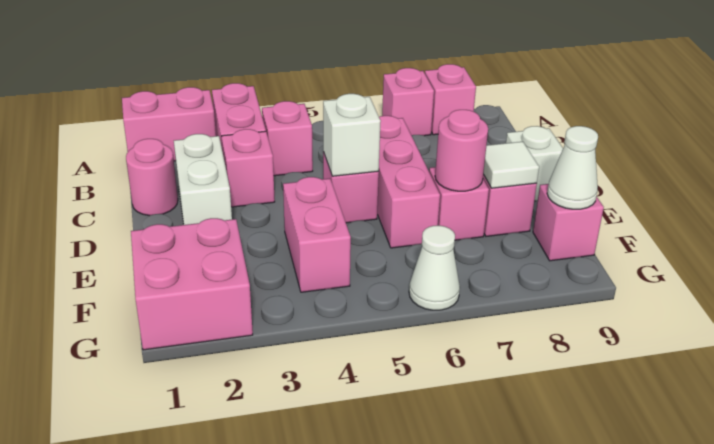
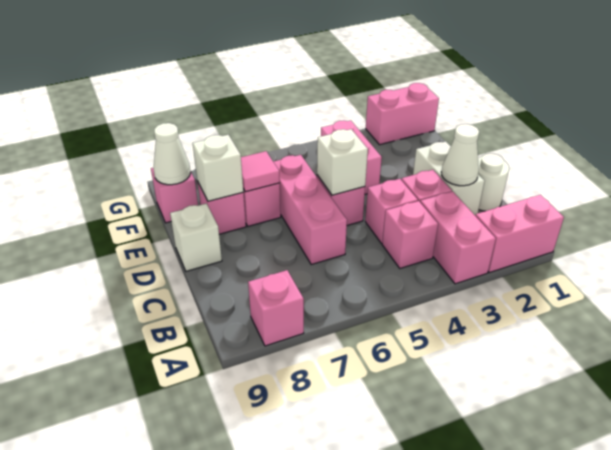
pink 1x1 brick [382,68,434,136] -> pink 1x1 brick moved to [365,179,418,244]
pink 1x1 round brick [126,139,178,216] -> white 1x1 round brick [478,153,509,211]
pink 1x1 round brick [435,110,488,191] -> pink 1x1 tile [241,151,280,192]
white 1x1 tile [483,142,539,188] -> white 1x1 brick [193,135,243,201]
pink 2x2 brick [131,218,253,350] -> pink 1x2 brick [366,83,439,145]
white 1x1 cone [409,226,460,310] -> white 1x1 cone moved to [441,124,479,186]

